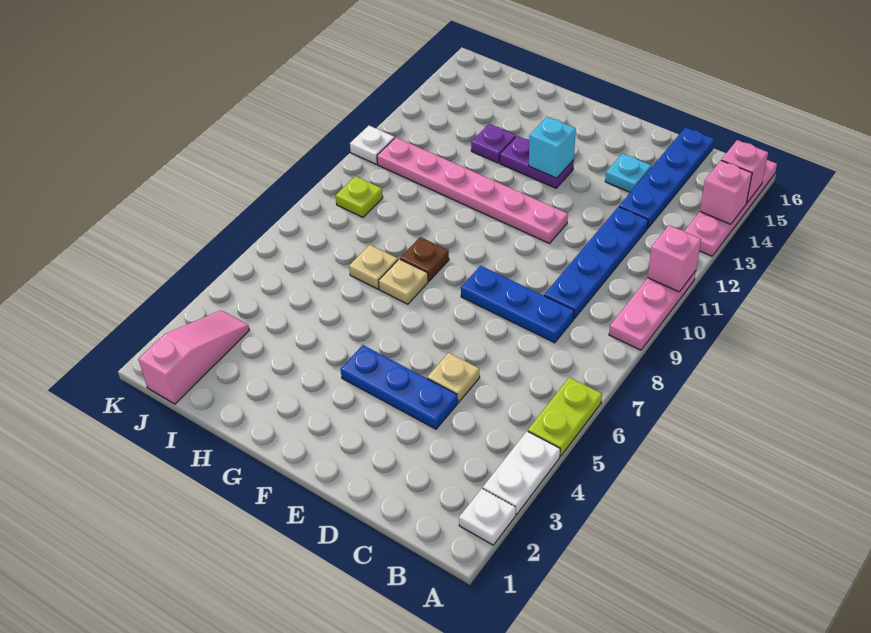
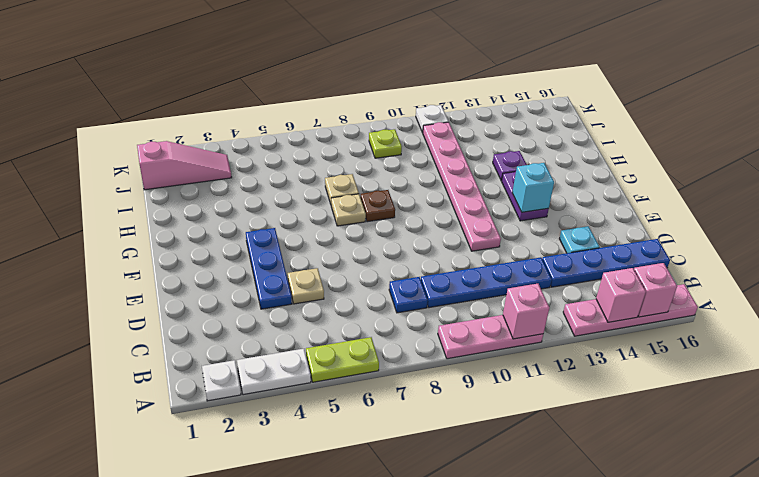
blue 1x3 plate [461,266,574,343] -> blue 1x1 plate [389,277,428,313]

